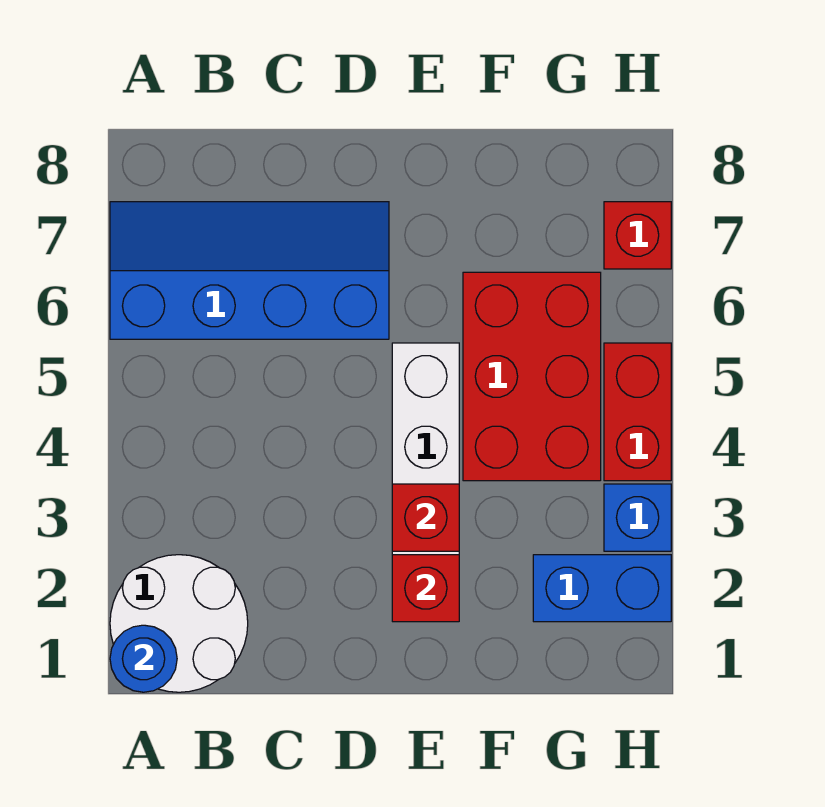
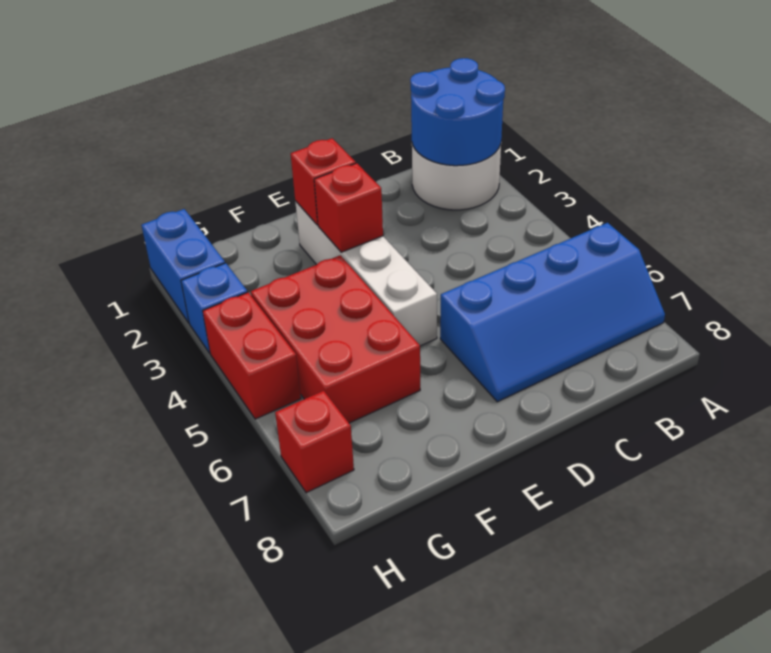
blue 1x1 round brick [110,625,177,692] -> blue 2x2 round brick [410,58,505,166]
blue 1x2 brick [533,555,671,622] -> blue 1x2 brick turned to [141,209,225,323]

